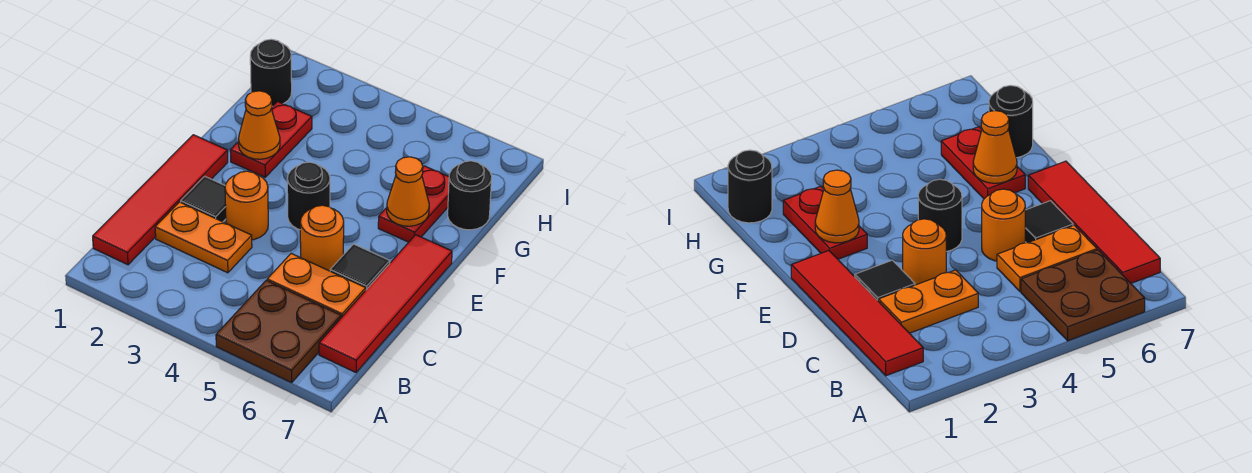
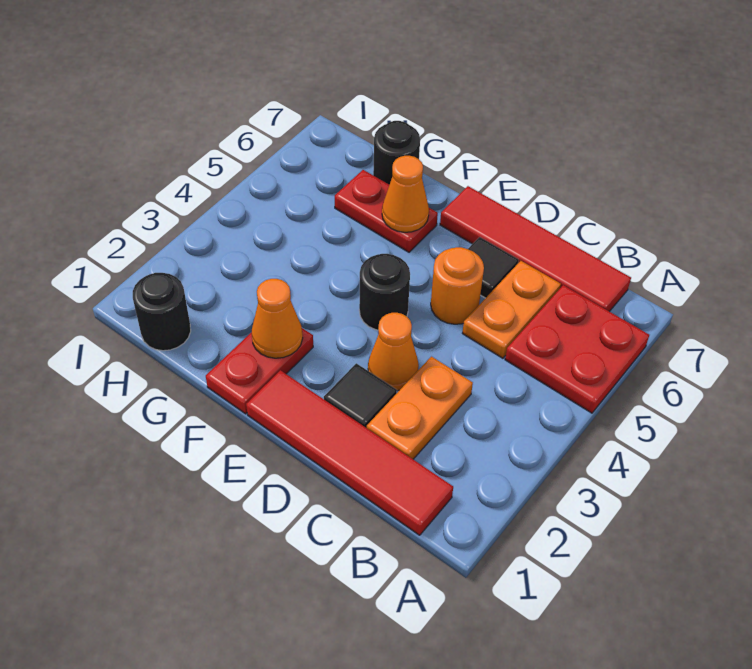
brown 2x2 plate [216,281,341,383] -> red 2x2 plate [505,285,649,413]
orange 1x1 round brick [225,171,268,240] -> orange 1x1 cone [368,313,419,391]
red 1x2 plate [230,102,312,177] -> red 1x2 plate turned to [206,328,313,414]

